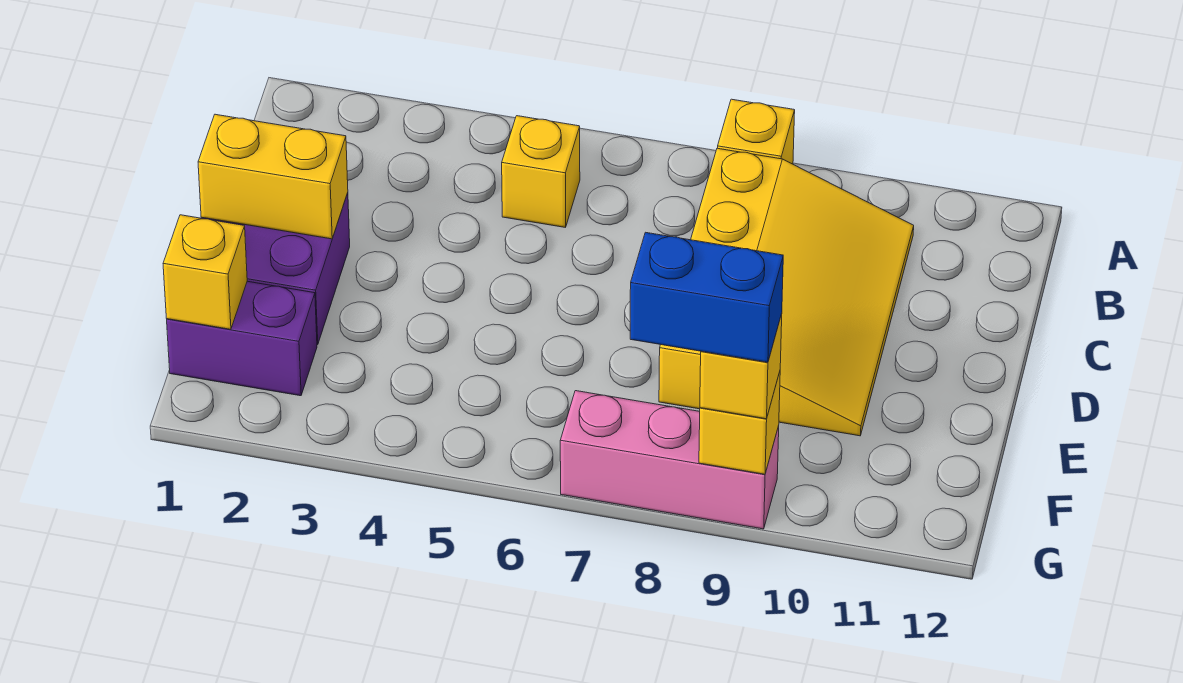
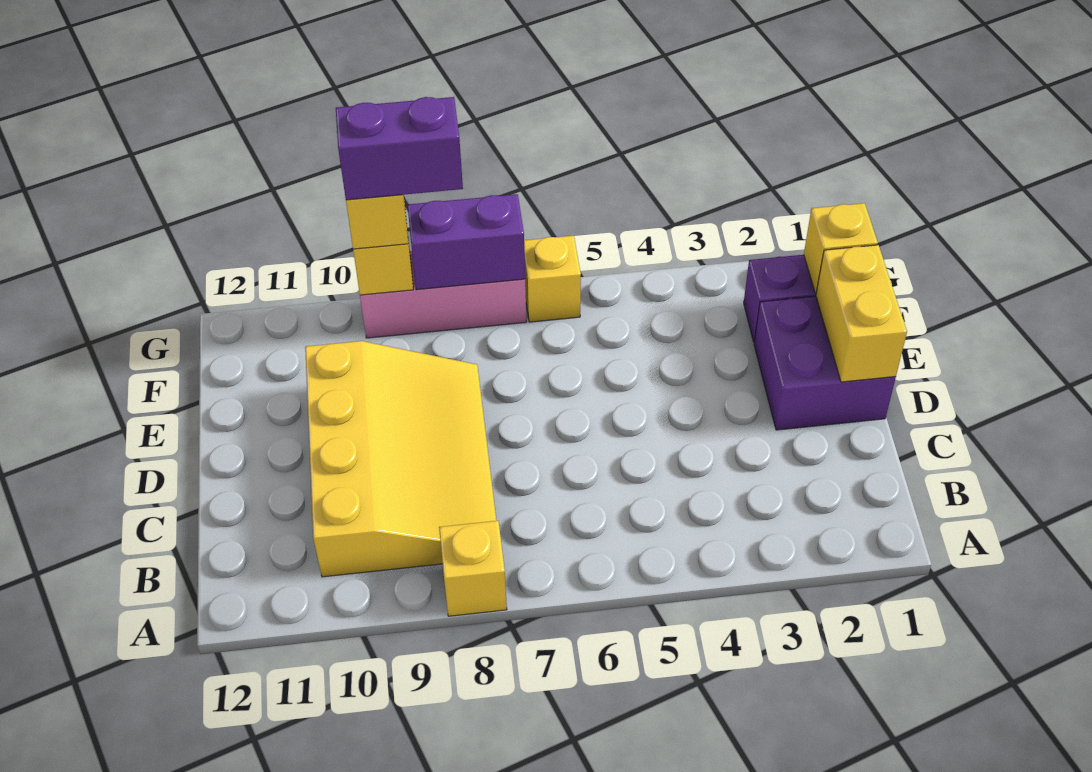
yellow 1x1 brick [502,116,580,227] -> yellow 1x1 brick moved to [524,236,581,322]
yellow 3x4 slope [659,148,914,436] -> yellow 3x4 slope turned to [305,341,496,577]
yellow 1x2 brick [198,114,348,239] -> yellow 1x2 brick turned to [816,245,907,382]
none -> purple 1x2 brick [408,194,525,290]
blue 1x2 brick [630,232,783,362] -> purple 1x2 brick [336,97,463,200]

